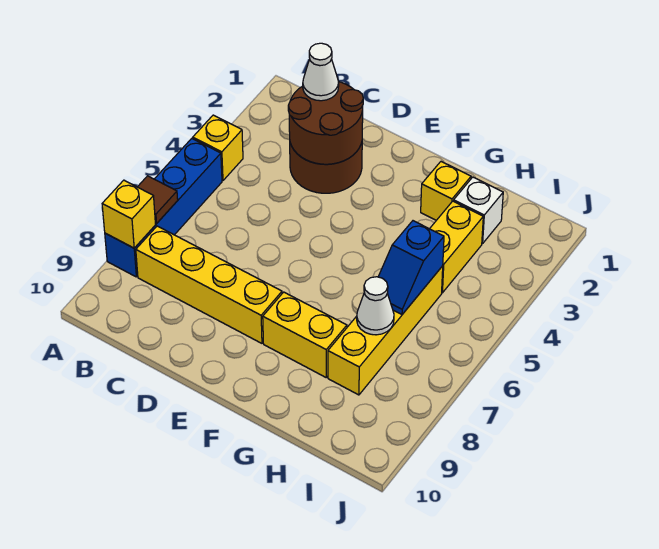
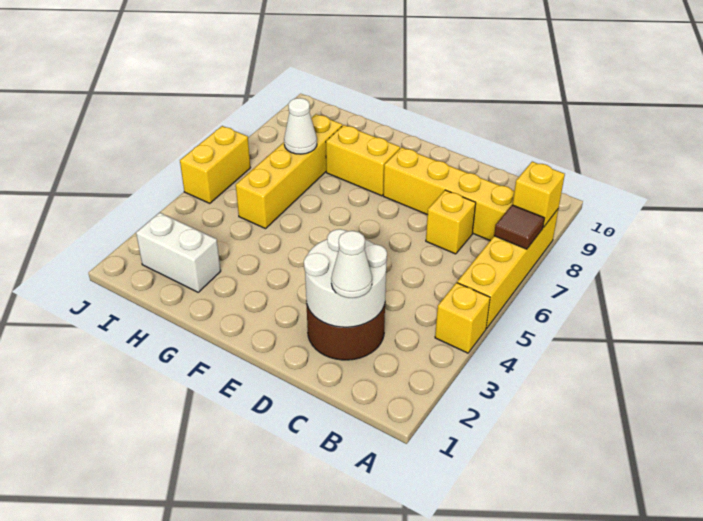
blue 1x4 brick [105,139,222,277] -> yellow 1x4 brick [457,210,558,328]
brown 2x2 round brick [288,82,363,164] -> white 2x2 round brick [304,229,387,327]
yellow 1x1 brick [421,162,471,220] -> yellow 1x1 brick moved to [426,190,476,254]
white 1x1 brick [454,177,503,244] -> white 1x2 brick [136,212,221,292]
yellow 1x2 brick [430,201,483,293] -> yellow 1x2 brick moved to [180,126,250,203]
blue 1x2 slope [378,221,444,314] -> none

